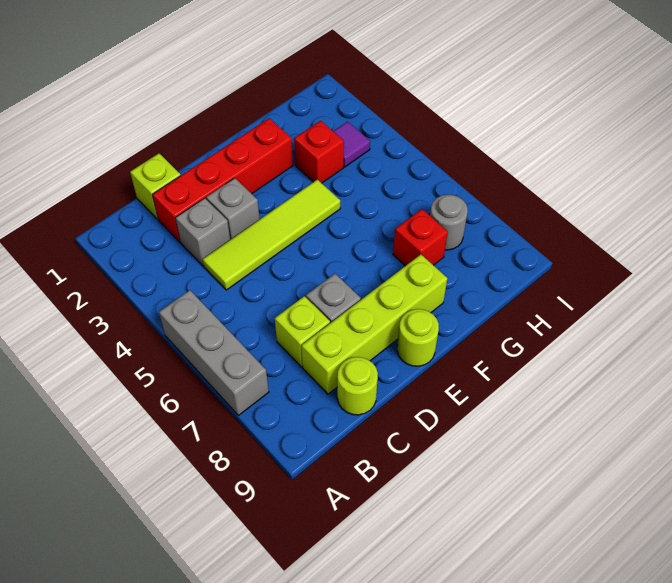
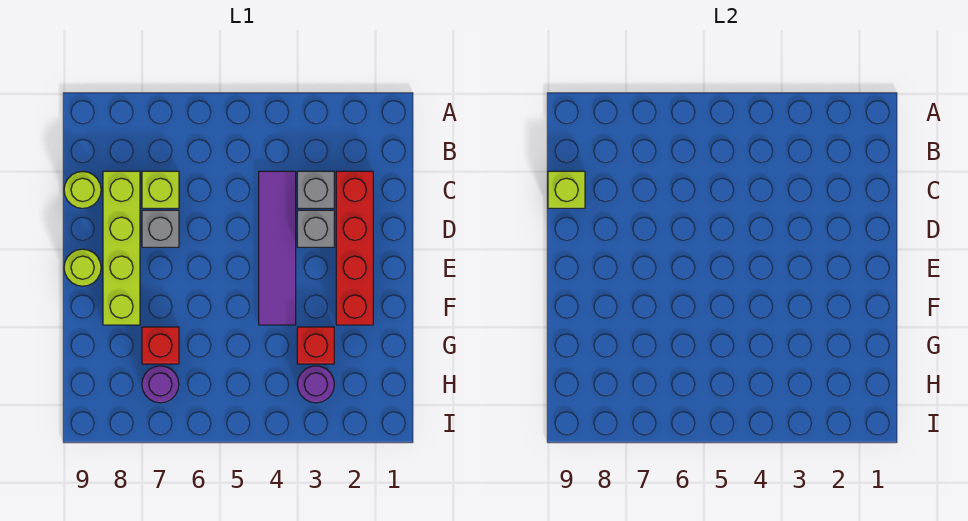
grey 1x3 brick [159,290,269,415] -> none
lime 1x1 brick [130,153,181,219] -> lime 1x1 brick moved to [548,171,585,208]
lime 1x4 tile [203,179,340,290] -> purple 1x4 tile [259,171,296,325]
purple 1x1 tile [333,122,370,167] -> purple 1x1 round brick [297,366,334,403]
grey 1x1 round brick [430,195,468,250] -> purple 1x1 round brick [142,366,179,403]

